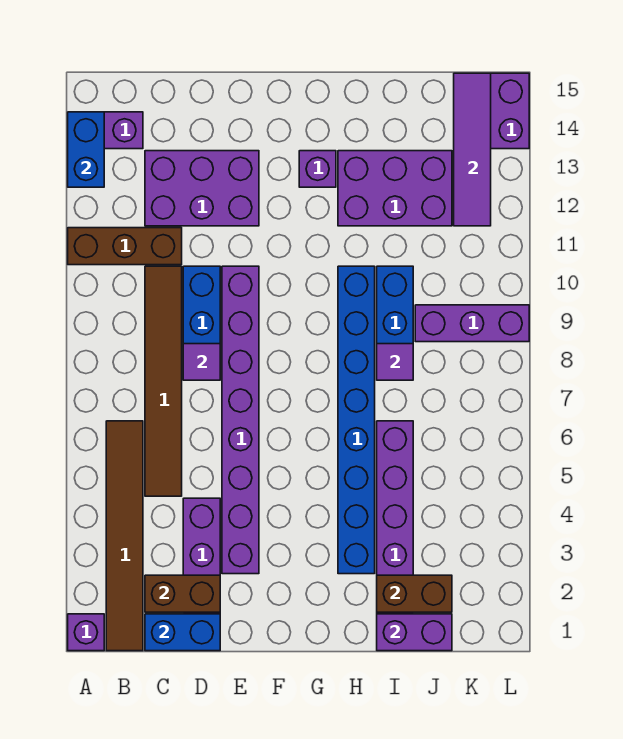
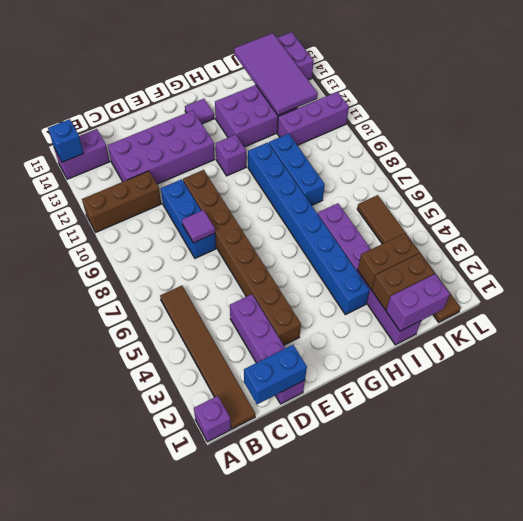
blue 1x2 brick [68,112,104,187] -> blue 1x1 brick [48,119,84,162]
brown 1x2 brick [145,575,220,612] -> brown 1x2 brick moved to [358,233,419,289]
brown 1x6 tile [145,266,182,496] -> brown 1x6 tile moved to [357,195,461,322]
purple 2x3 brick [145,151,259,226] -> purple 2x4 brick [108,111,215,184]
purple 1x8 brick [222,266,259,574] -> brown 1x8 brick [183,170,301,345]
purple 1x1 brick [299,151,336,187] -> purple 1x1 brick moved to [216,135,246,176]
purple 1x1 tile [377,344,413,380] -> purple 1x1 tile moved to [185,99,214,124]
purple 1x3 brick [415,305,529,342] -> purple 1x3 brick moved to [277,92,349,145]
purple 1x4 tile [454,73,491,226] -> purple 2x4 tile [234,33,318,115]

